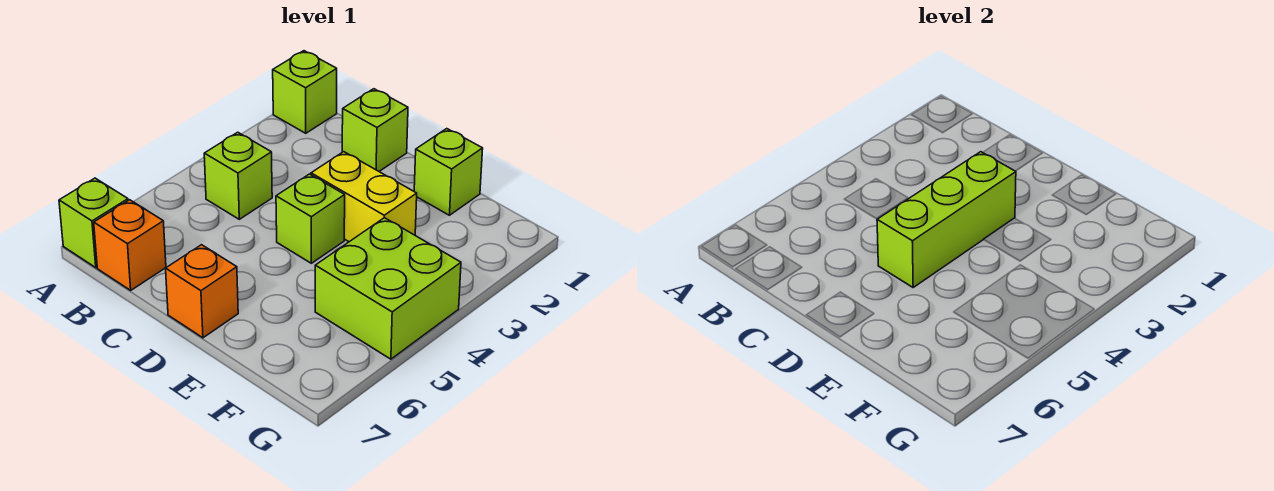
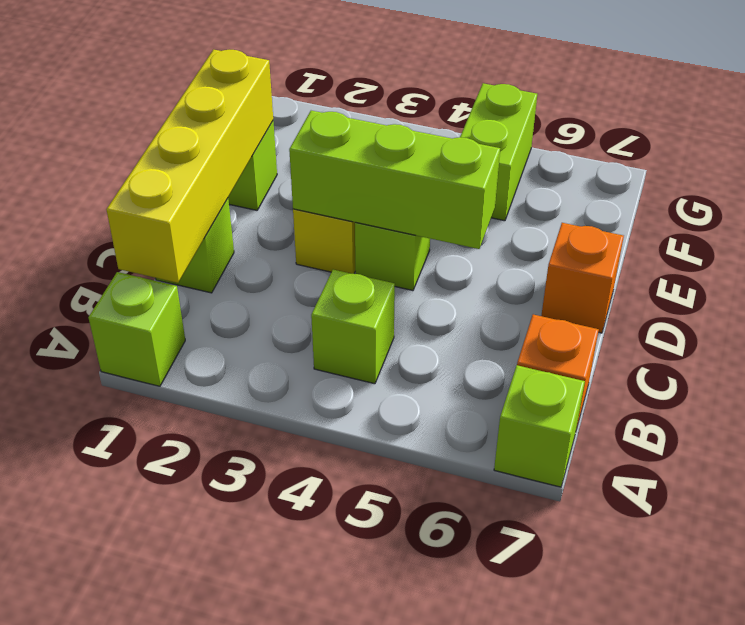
none -> yellow 1x4 brick [106,50,273,283]
lime 2x2 brick [315,218,461,359] -> lime 1x2 brick [460,83,537,221]

